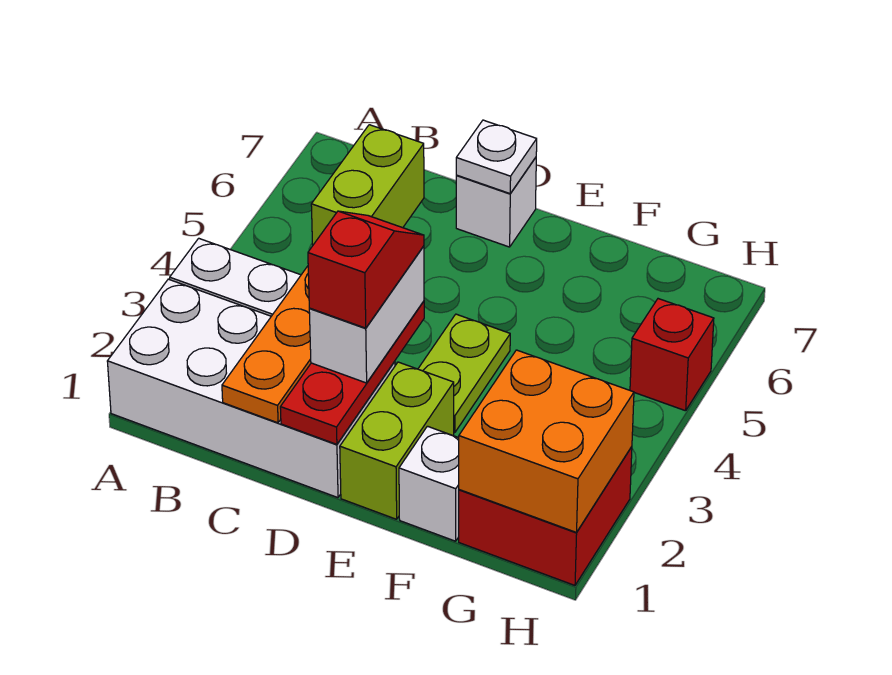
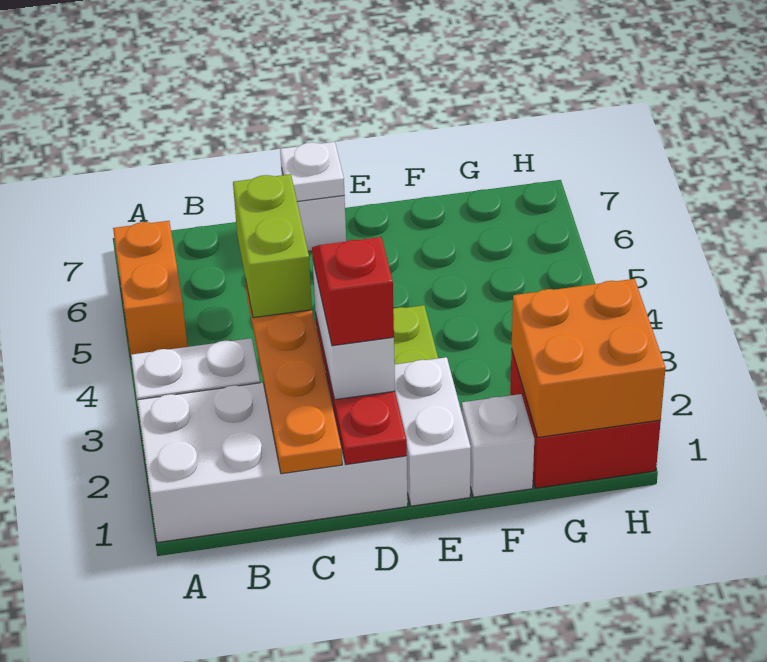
none -> orange 1x2 brick [113,221,187,355]
lime 1x2 brick [340,362,454,519] -> white 1x2 brick [395,357,471,506]
red 1x1 brick [630,299,714,411] -> none

